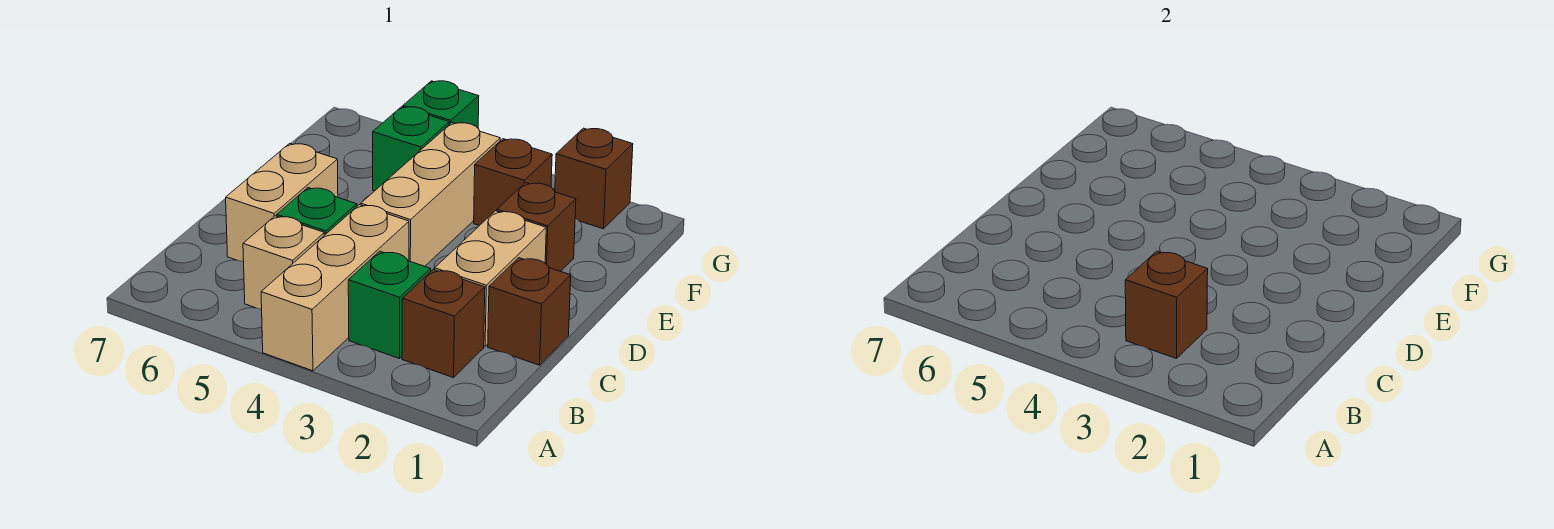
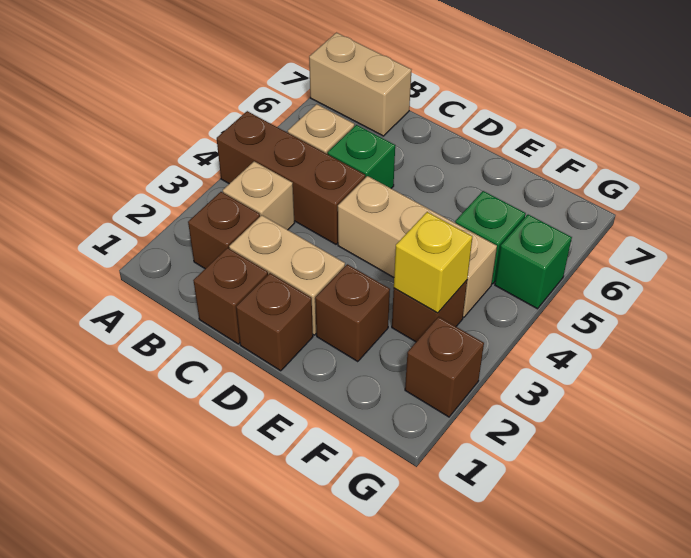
tan 1x3 brick [261,205,409,371] -> brown 1x3 brick [217,111,365,244]
green 1x1 brick [348,251,431,359] -> tan 1x1 brick [223,161,295,230]
brown 1x1 brick [1125,251,1208,359] -> brown 1x1 brick moved to [236,273,313,371]
tan 1x2 brick [226,143,338,262] -> tan 1x2 brick moved to [309,33,411,136]
none -> yellow 1x1 brick [394,212,472,313]

